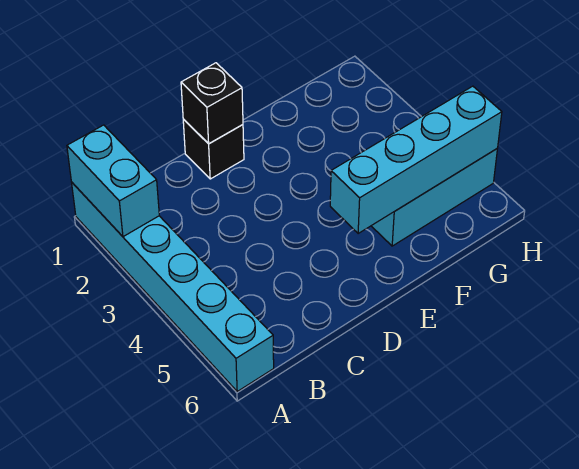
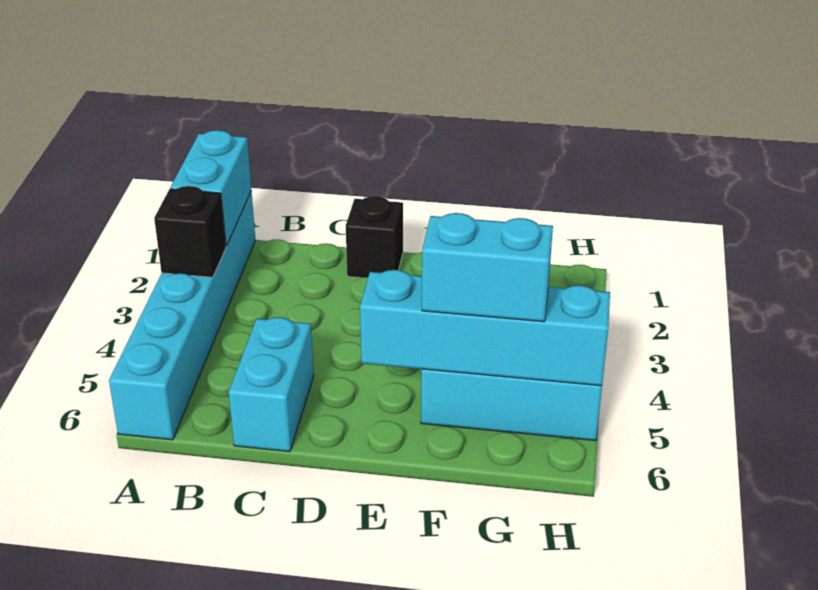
none -> cyan 1x2 brick [229,317,314,452]
black 1x1 brick [181,63,243,144] -> black 1x1 brick moved to [154,186,226,277]
none -> cyan 1x2 brick [422,213,553,322]

